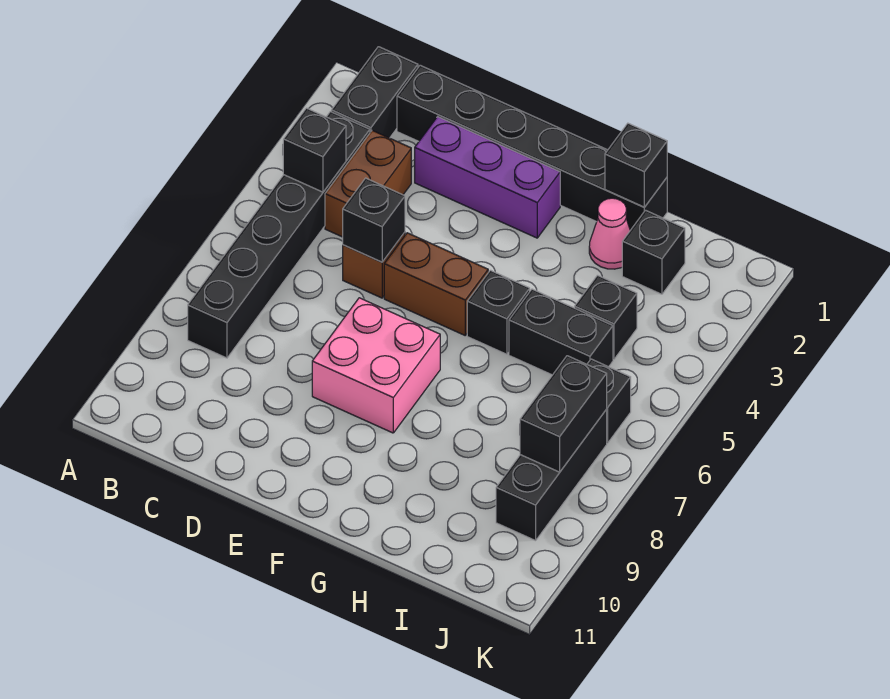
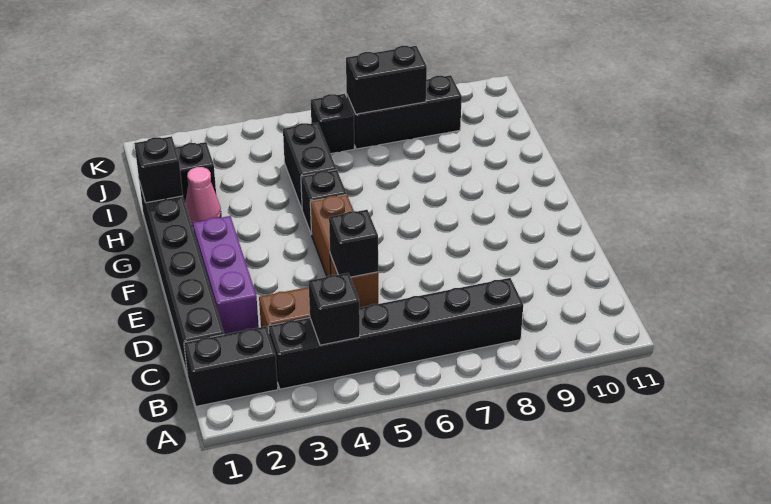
pink 2x2 brick [312,298,440,433] -> none
black 1x1 brick [575,275,637,359] -> none

